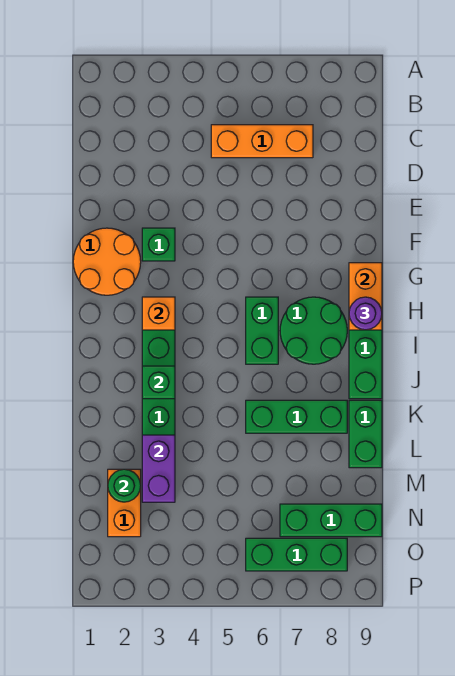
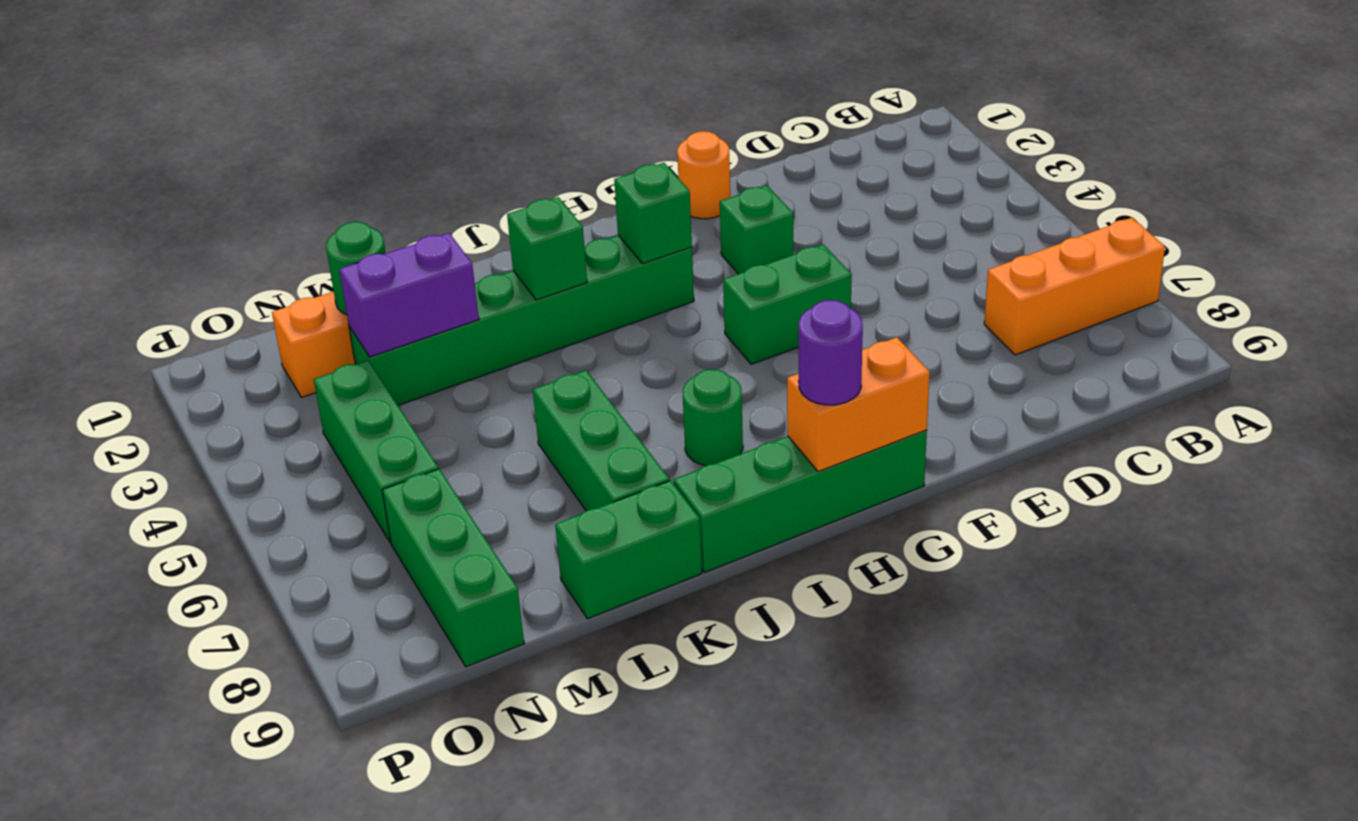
orange 1x3 brick [211,125,313,158] -> orange 1x3 brick turned to [984,218,1165,355]
orange 2x2 round brick [73,228,141,295] -> orange 1x1 round brick [677,131,730,219]
orange 1x1 brick [142,297,175,330] -> green 1x1 brick [614,163,692,264]
green 1x2 brick [246,297,278,364] -> green 1x2 brick moved to [723,244,852,364]
green 2x2 round brick [280,297,347,364] -> green 1x1 round brick [683,369,743,466]
green 1x3 brick [246,538,347,571] -> green 1x3 brick moved to [314,361,438,543]

